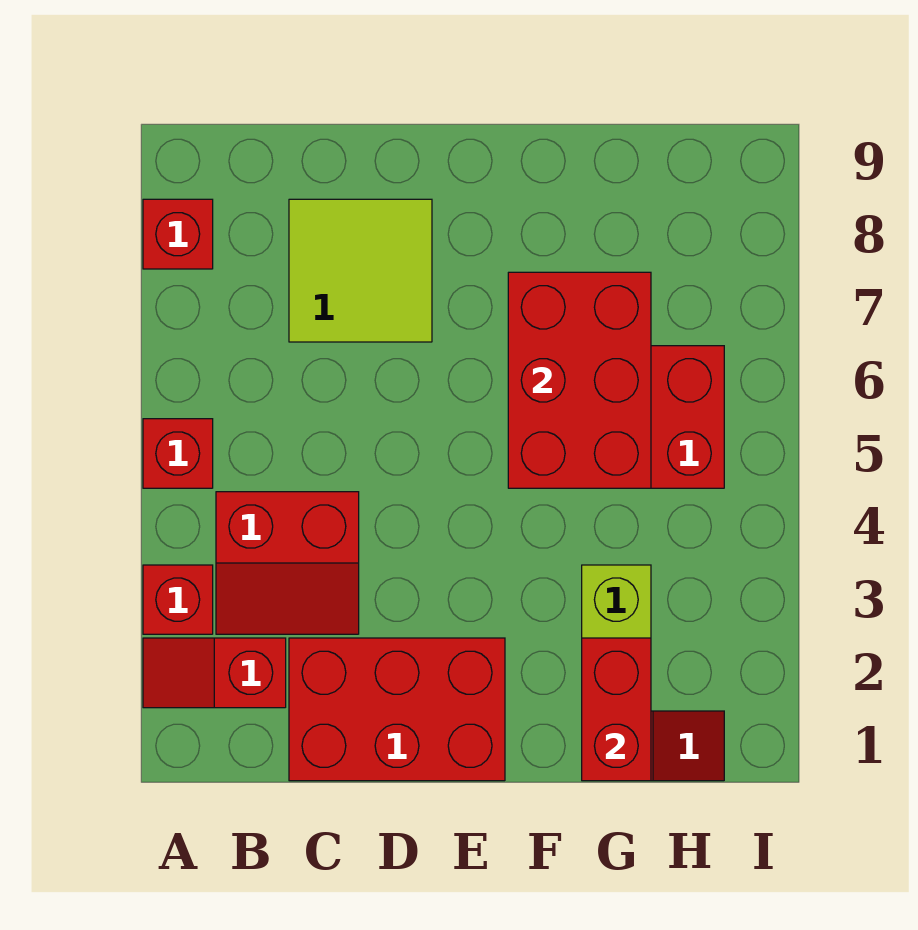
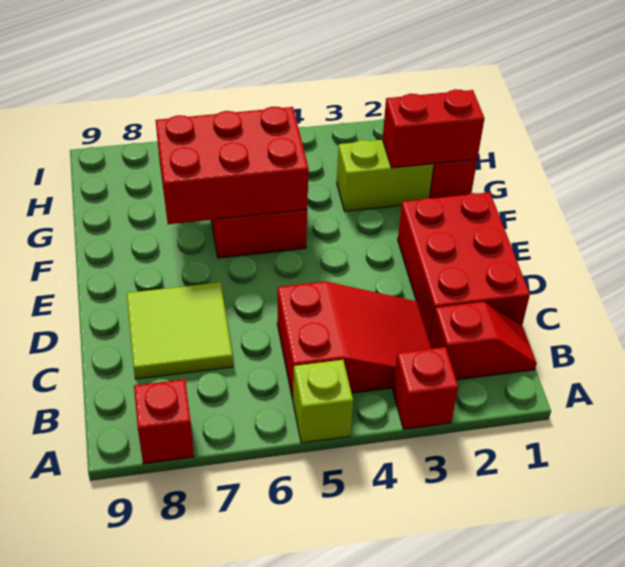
red 1x2 slope [143,638,286,708] -> red 1x2 slope turned to [430,302,537,380]
red 1x1 brick [143,419,213,488] -> lime 1x1 brick [293,360,353,443]
red 2x2 slope [216,492,359,634] -> red 2x3 slope [277,281,432,400]

